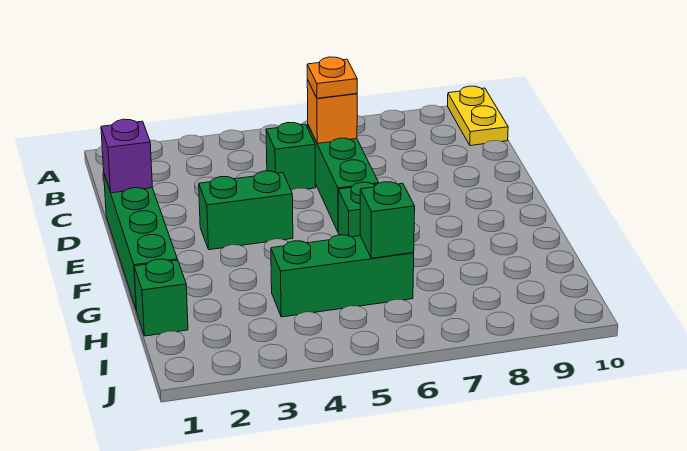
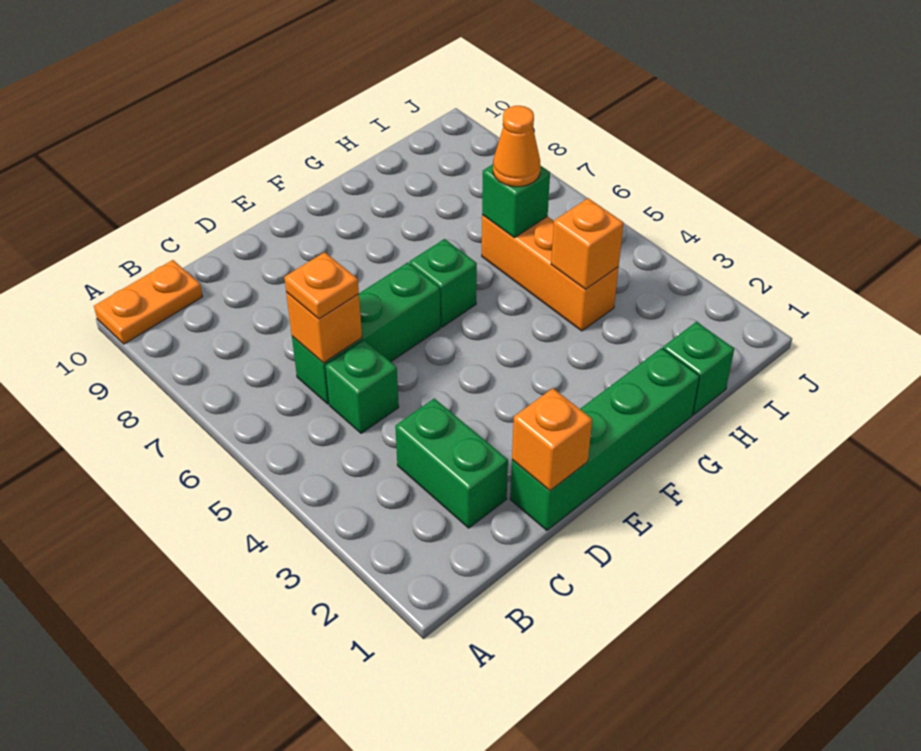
yellow 1x2 plate [448,86,508,146] -> orange 1x2 plate [94,260,203,344]
purple 1x1 brick [101,119,152,193] -> orange 1x1 brick [512,388,592,491]
green 1x2 brick [199,171,293,250] -> green 1x2 brick moved to [395,398,508,528]
green 1x3 brick [271,235,414,317] -> orange 1x3 brick [482,215,619,331]
none -> orange 1x1 brick [551,198,624,289]
none -> orange 1x1 cone [493,106,540,187]

